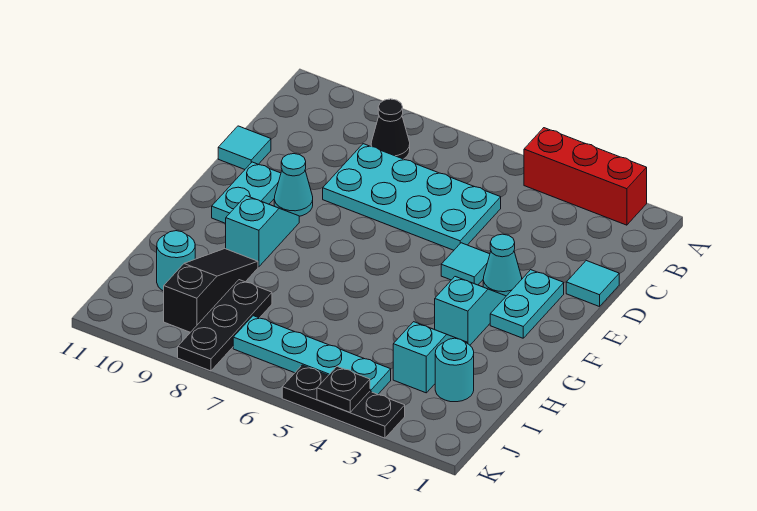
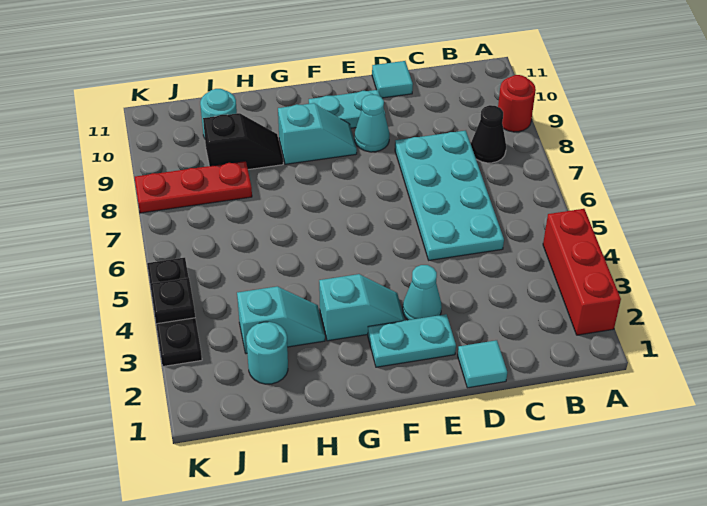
none -> red 1x1 round brick [498,75,536,132]
cyan 1x1 tile [441,243,490,285] -> none
black 1x3 slope [164,249,258,332] -> black 1x2 slope [203,113,283,170]
black 1x3 plate [178,280,272,371] -> red 1x3 plate [135,161,252,213]
cyan 1x4 plate [233,316,391,394] -> none

